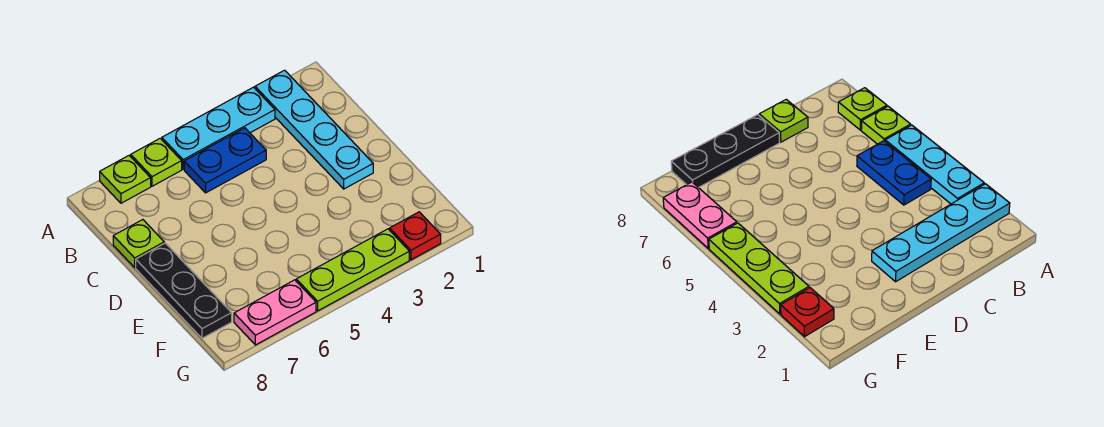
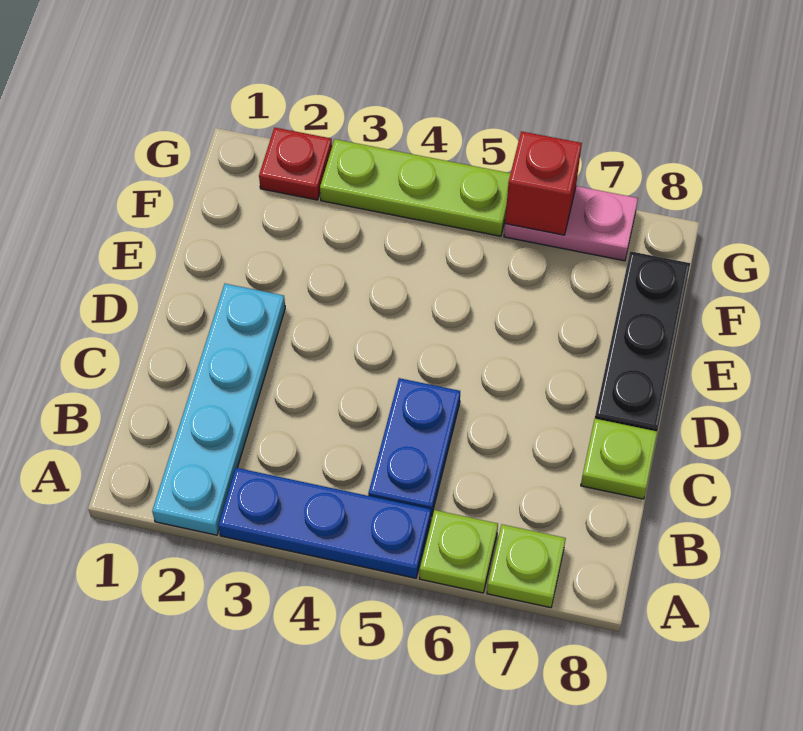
cyan 1x3 plate [162,87,275,169] -> blue 1x3 plate [218,468,431,578]
blue 1x2 plate [184,128,266,193] -> blue 1x2 plate turned to [368,378,460,517]
none -> red 1x1 brick [505,131,582,235]

